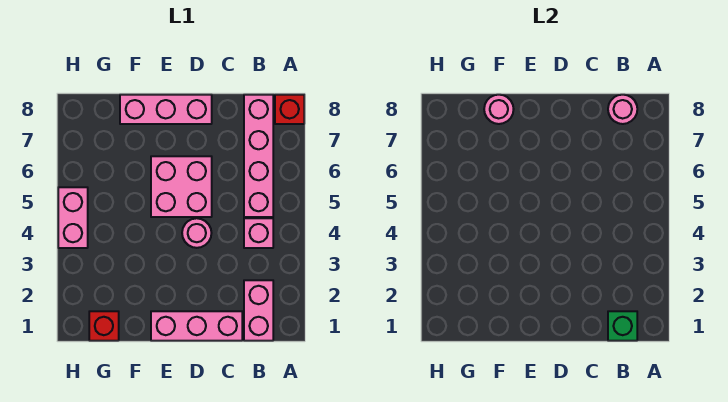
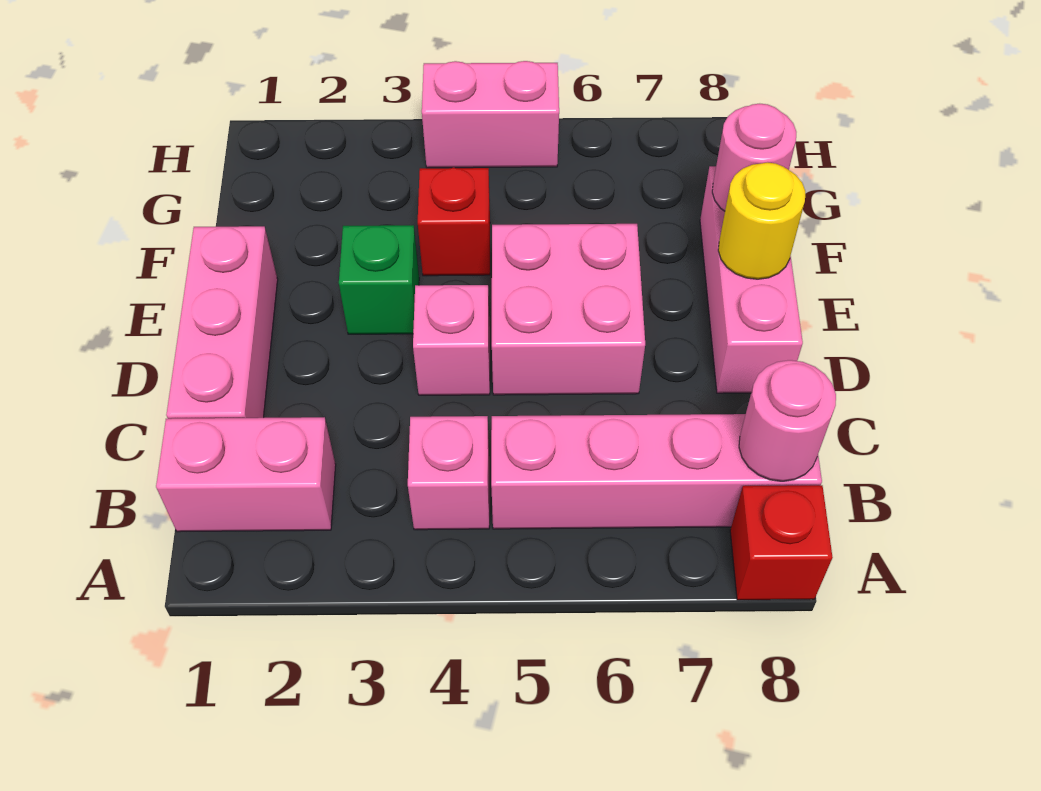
green 1x1 brick [608,311,637,341] -> green 1x1 brick moved to [339,225,419,334]
pink 1x1 round brick [182,218,211,248] -> pink 1x1 brick [413,285,490,395]
none -> yellow 1x1 round brick [718,162,805,279]
red 1x1 brick [89,311,119,341] -> red 1x1 brick moved to [418,168,490,276]

